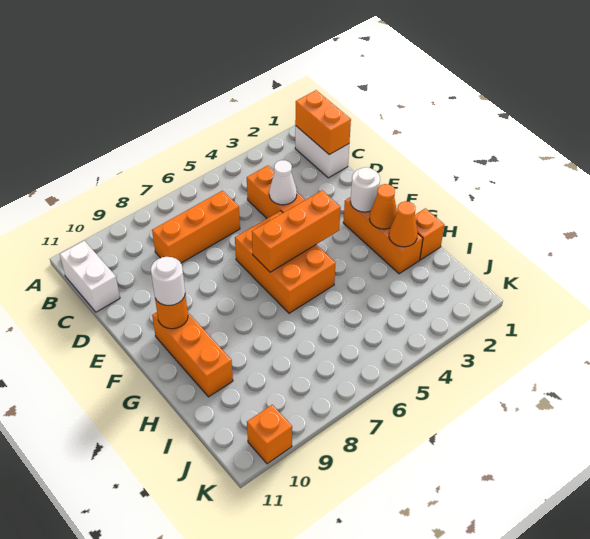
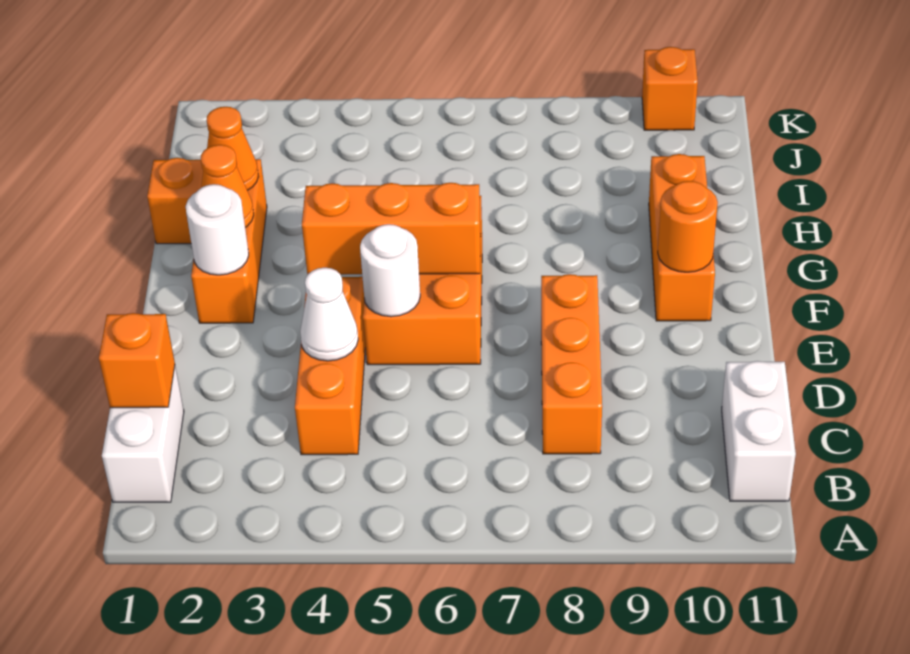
orange 1x2 brick [295,90,351,155] -> orange 1x1 brick [99,313,175,408]
orange 1x3 brick [152,191,240,263] -> orange 1x3 brick turned to [541,274,602,454]
white 1x1 round brick [151,257,185,306] -> white 1x1 round brick moved to [360,224,420,317]

